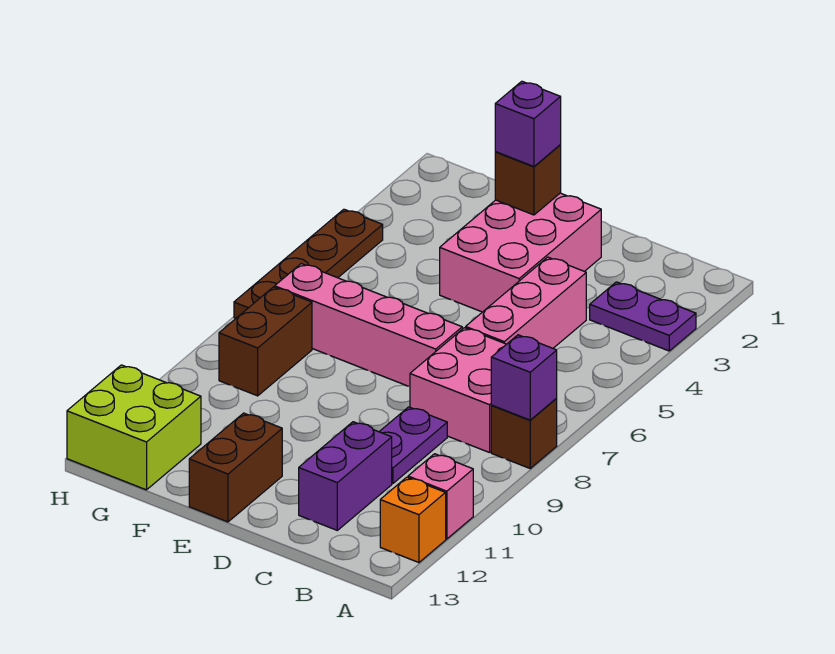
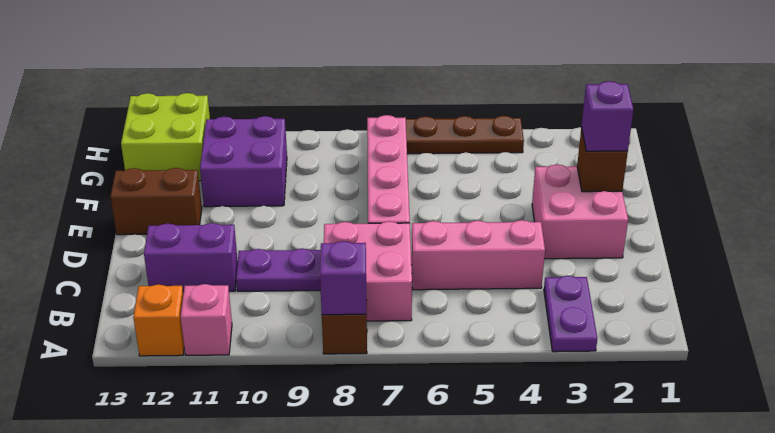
pink 2x3 brick [440,193,601,312] -> pink 2x2 brick [532,164,628,259]
none -> purple 2x2 brick [200,116,287,207]
brown 1x2 brick [219,287,312,396] -> none

